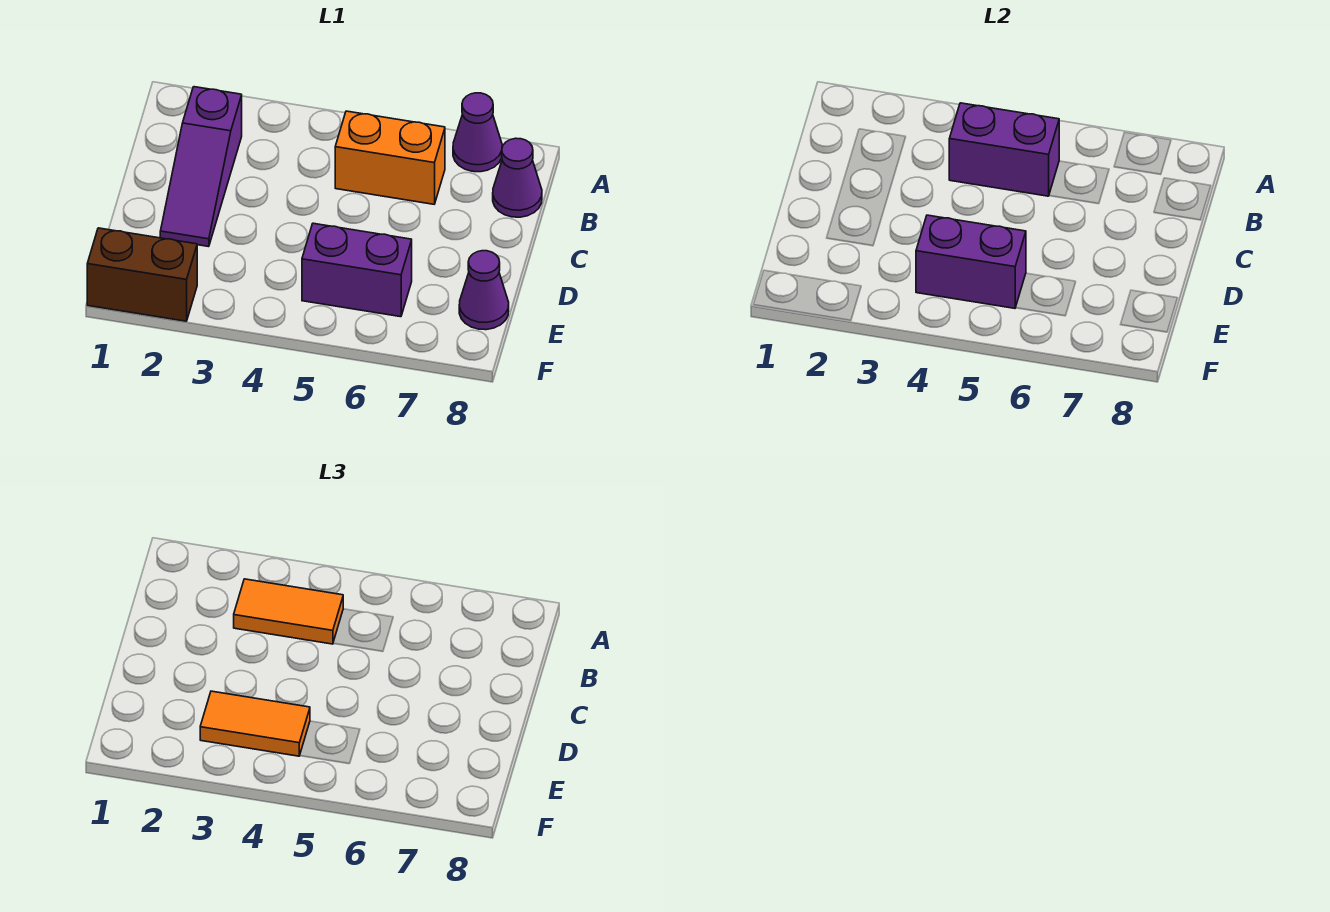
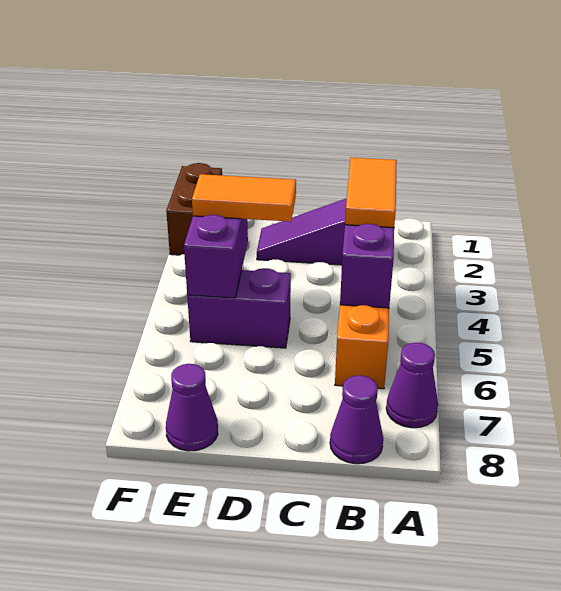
orange 1x2 tile [200,691,310,756] -> orange 1x2 tile turned to [192,174,296,222]
purple 1x2 brick [302,223,412,317] -> purple 1x2 brick turned to [187,268,291,348]

